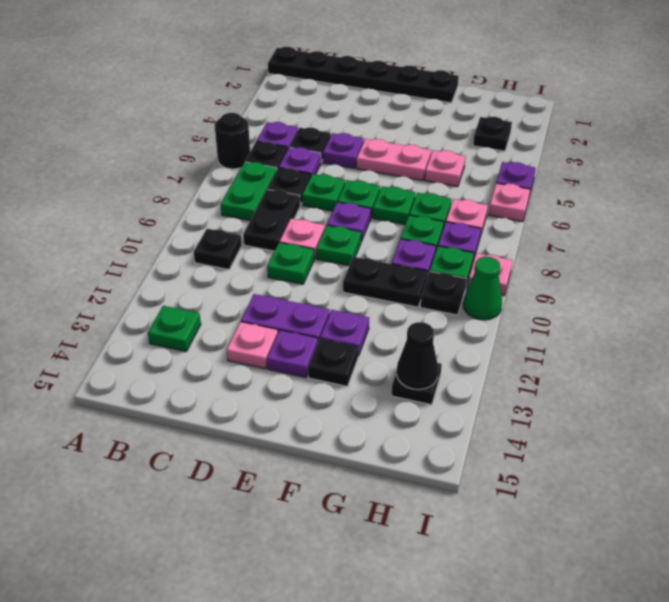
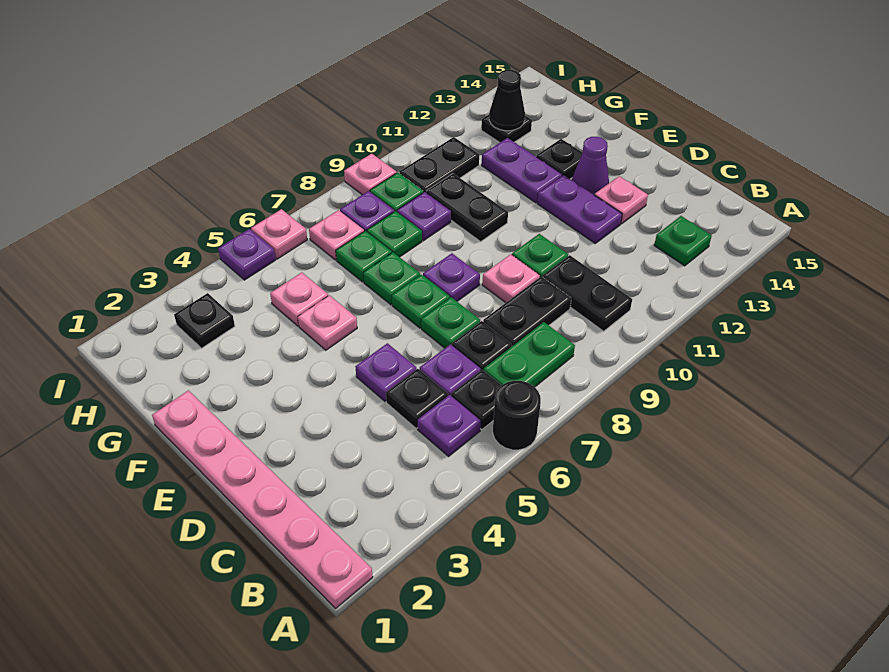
black 1x6 plate [268,47,459,103] -> pink 1x6 plate [152,390,373,608]
black 1x1 plate [194,229,242,270] -> black 1x2 plate [543,255,632,331]
pink 1x2 plate [357,139,431,180] -> pink 1x1 plate [298,295,357,350]
green 1x1 plate [316,225,361,266] -> none
purple 1x1 plate [267,330,318,377] -> purple 1x1 cone [572,137,609,195]
purple 1x1 plate [320,310,369,356] -> purple 1x2 plate [482,138,562,203]
black 1x1 plate [420,271,467,315] -> black 1x2 plate [399,137,479,193]
green 1x1 cone [463,257,502,320] -> none

